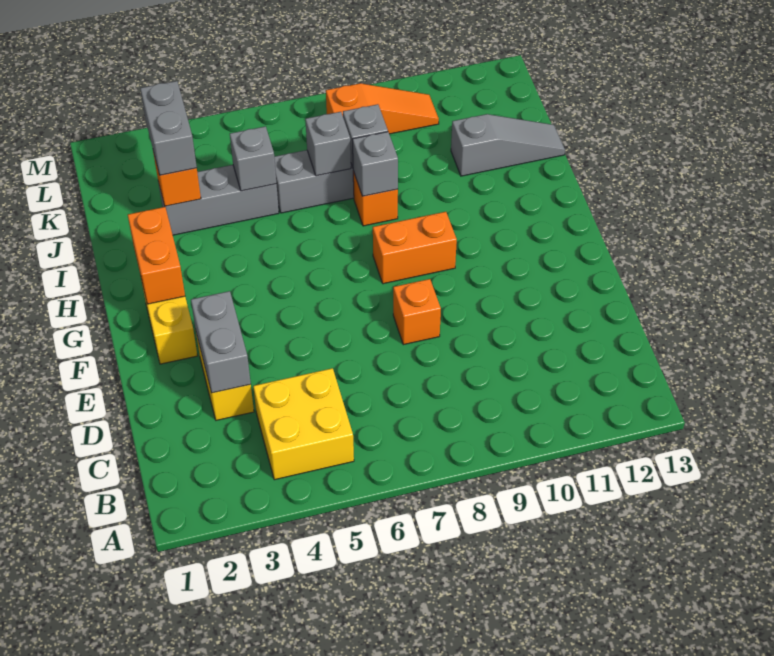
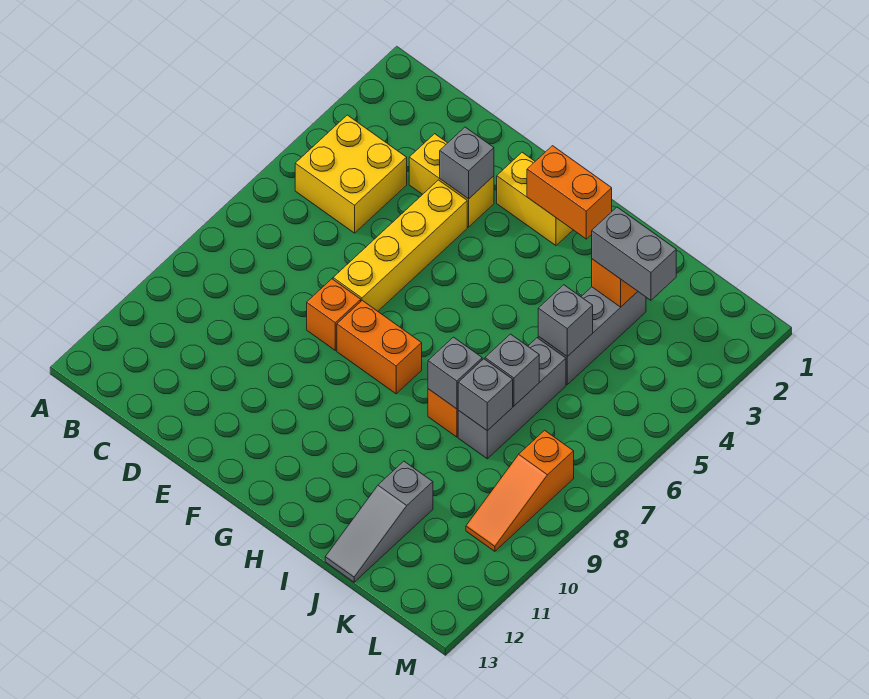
grey 1x2 brick [191,291,251,393] -> grey 1x1 brick [440,127,494,199]
none -> yellow 1x4 brick [333,180,467,311]
orange 1x2 brick [373,212,457,284] -> orange 1x2 brick turned to [337,300,422,394]

